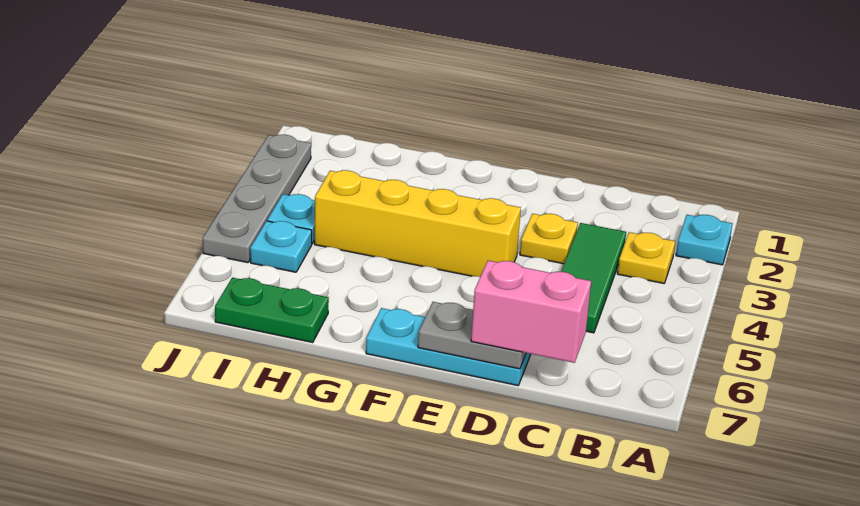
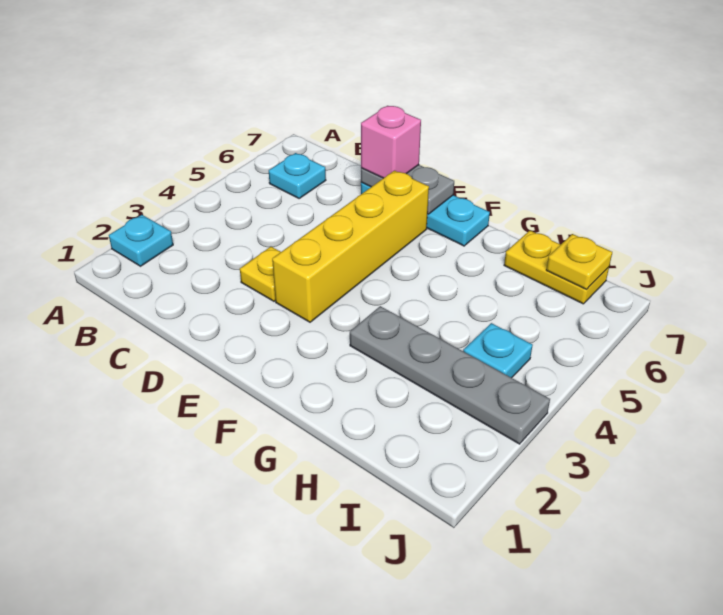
yellow 1x1 plate [618,232,675,283] -> yellow 1x1 plate moved to [546,234,612,289]
green 1x3 tile [561,223,626,333] -> none
pink 1x2 brick [471,261,591,363] -> pink 1x1 brick [361,106,421,178]
yellow 1x4 brick [315,170,521,277] -> yellow 1x4 brick turned to [272,171,429,322]
green 1x2 plate [215,278,329,342] -> yellow 1x2 plate [504,231,609,304]
cyan 1x1 plate [250,221,312,272] -> cyan 1x1 plate moved to [269,153,326,198]
grey 1x4 plate [203,135,311,263] -> grey 1x4 plate turned to [350,306,550,444]

